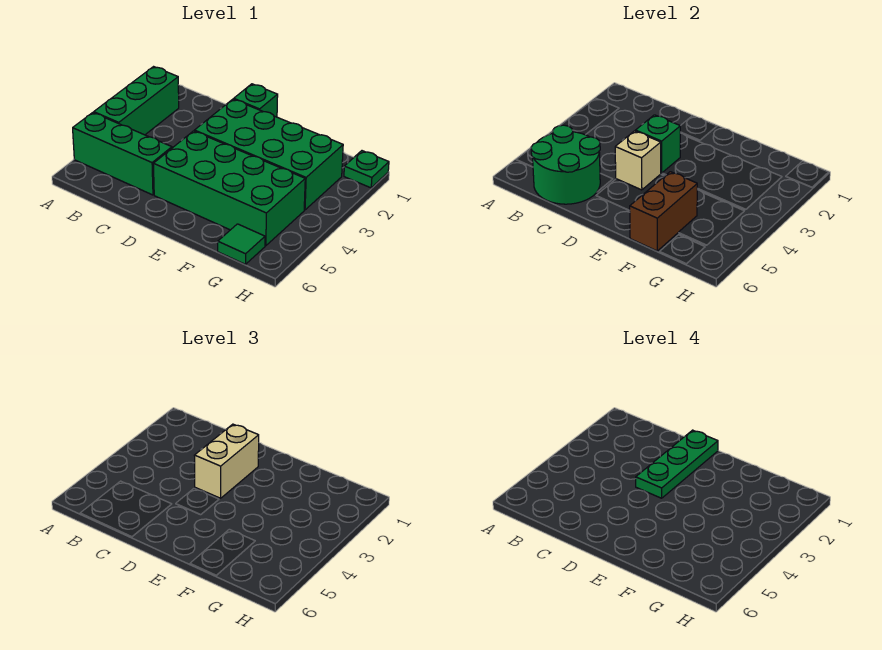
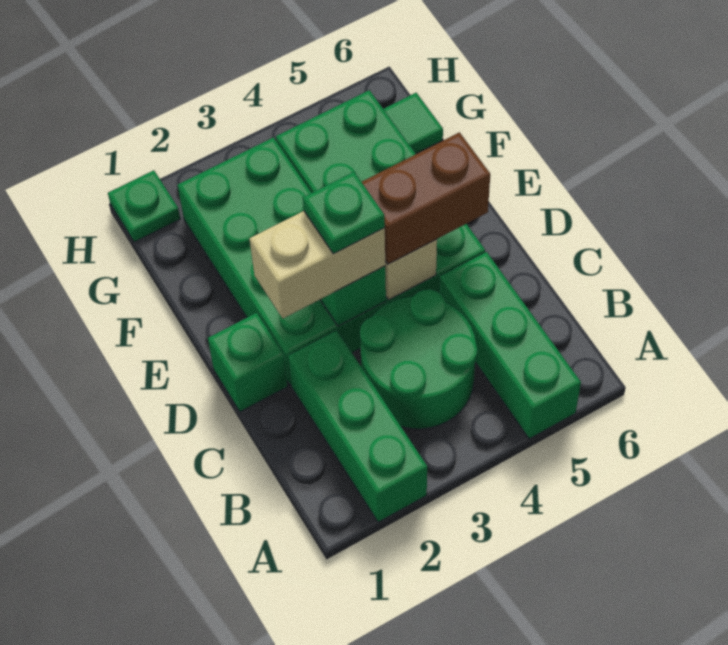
green 1x3 brick [94,67,179,135] -> green 1x3 brick turned to [288,330,427,522]
green 2x2 round brick [531,125,600,204] -> green 2x2 round brick moved to [360,289,477,429]
green 1x3 plate [636,430,718,498] -> green 1x1 plate [303,172,385,254]
brown 1x2 brick [629,172,697,251] -> brown 1x2 brick moved to [362,132,490,264]

